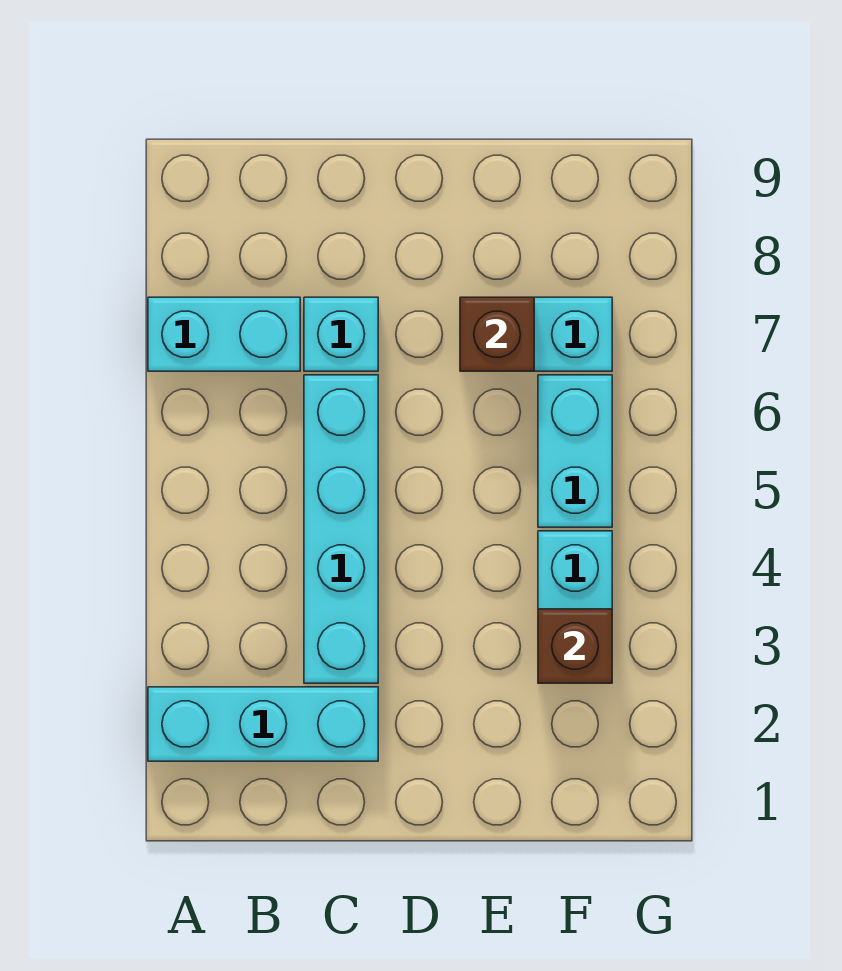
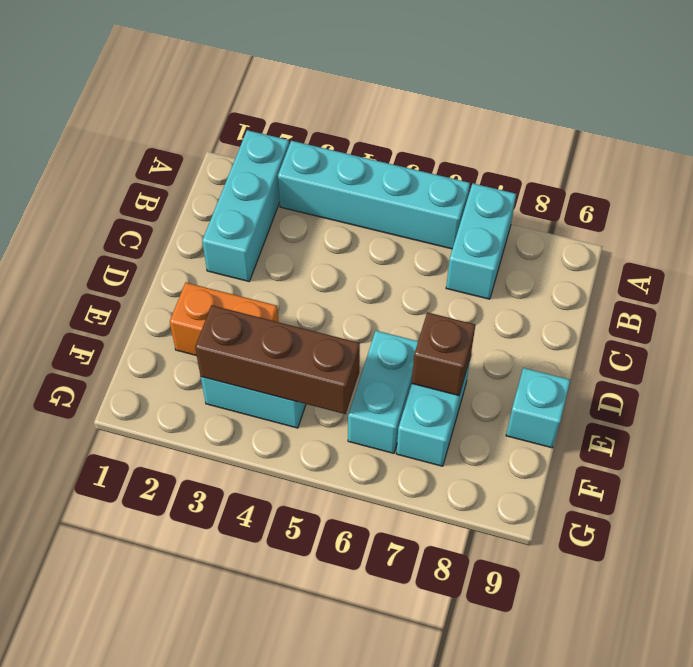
cyan 1x4 brick [304,375,378,683] -> cyan 1x4 brick moved to [278,141,470,249]
cyan 1x1 brick [304,297,378,371] -> cyan 1x1 brick moved to [506,368,570,448]
none -> orange 1x2 brick [170,283,279,356]
brown 1x1 brick [538,609,612,683] -> brown 1x3 brick [195,305,360,414]
cyan 1x2 brick [538,375,612,527] -> cyan 1x2 brick turned to [348,331,418,453]

